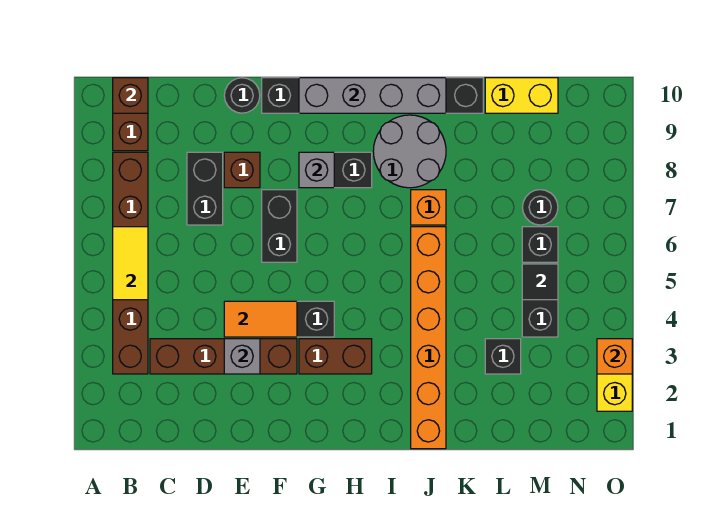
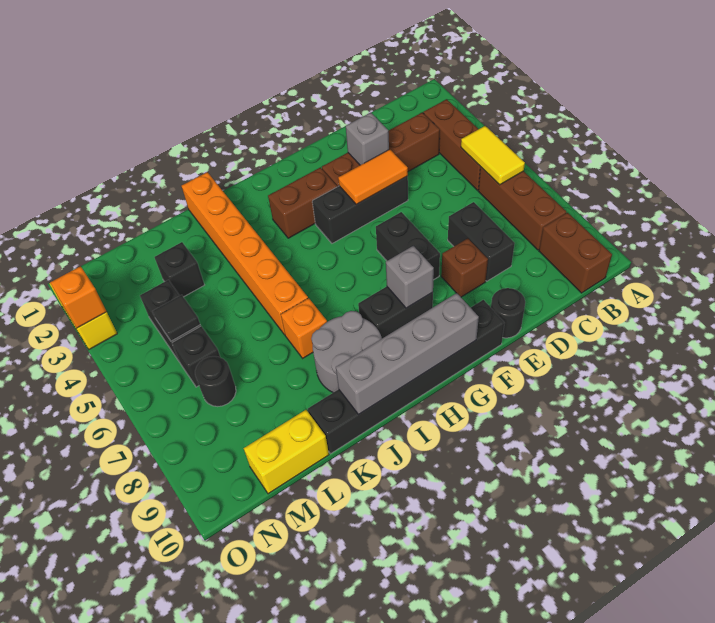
brown 1x1 brick [113,78,148,113] -> none

